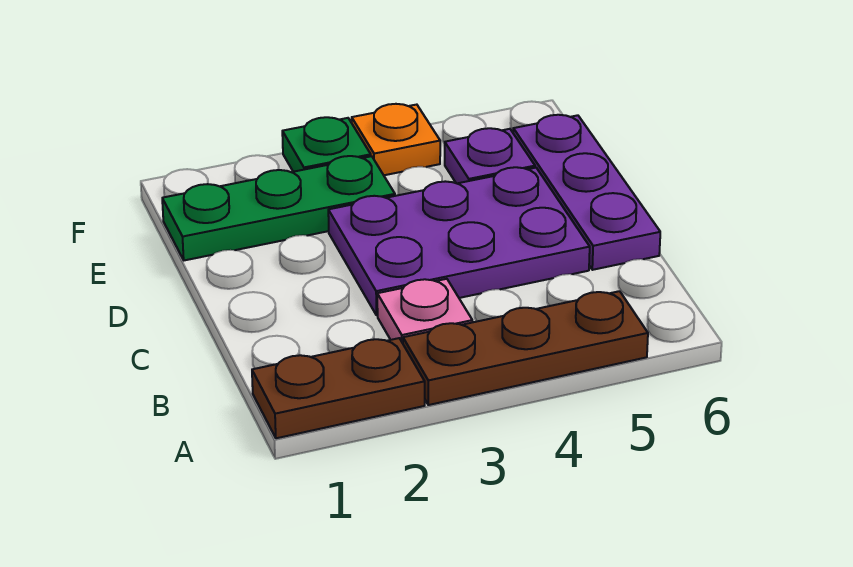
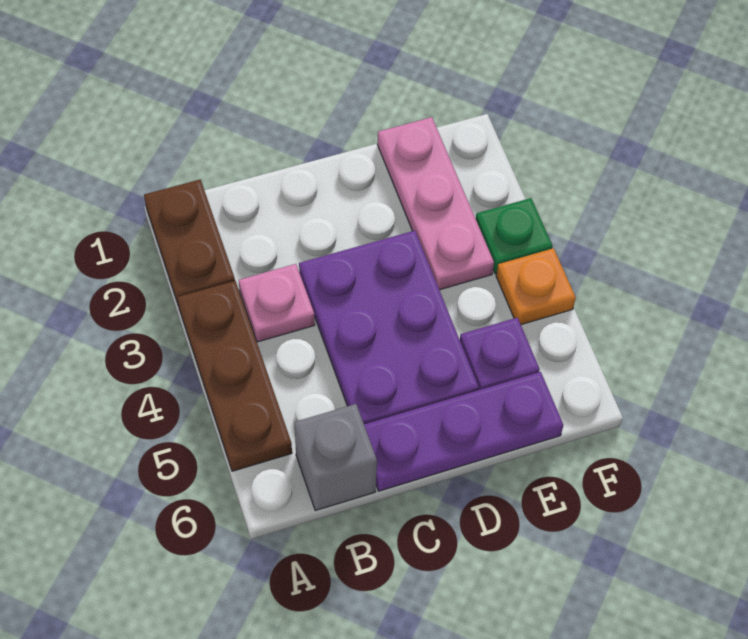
none -> grey 1x1 brick [294,404,377,511]
green 1x3 plate [162,156,395,260] -> pink 1x3 plate [377,117,494,290]

